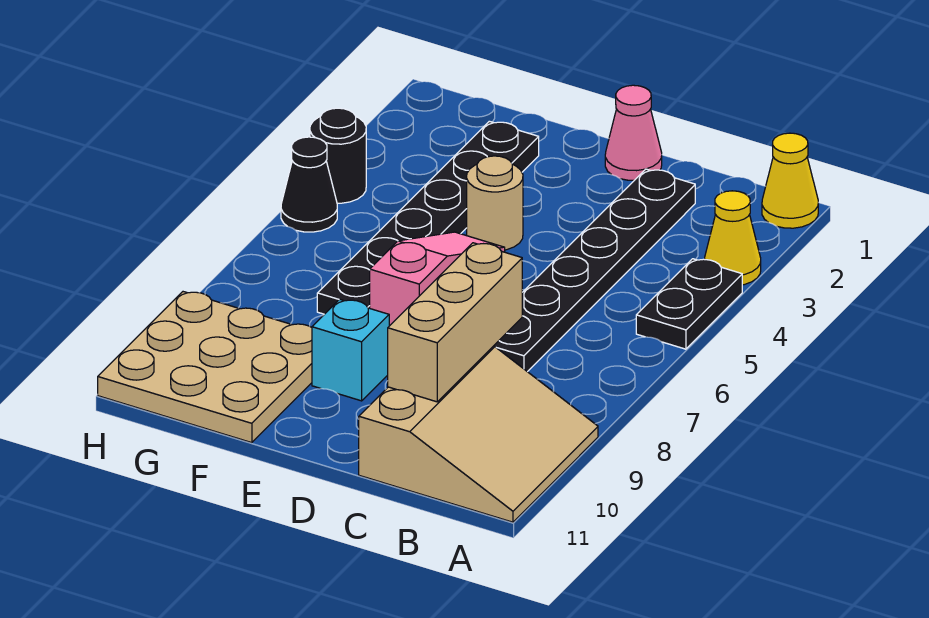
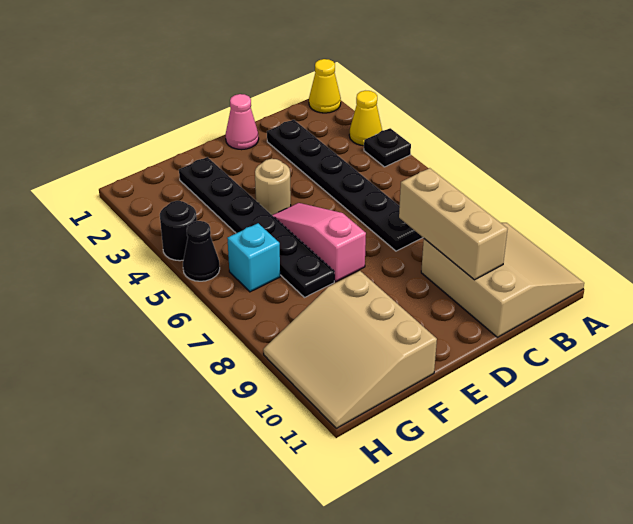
black 1x2 plate [636,259,742,349] -> black 1x1 plate [364,128,411,167]
cyan 1x1 brick [312,299,389,401] -> cyan 1x1 brick moved to [227,223,280,292]
tan 3x3 plate [98,292,312,443] -> tan 3x3 slope [263,271,437,428]

